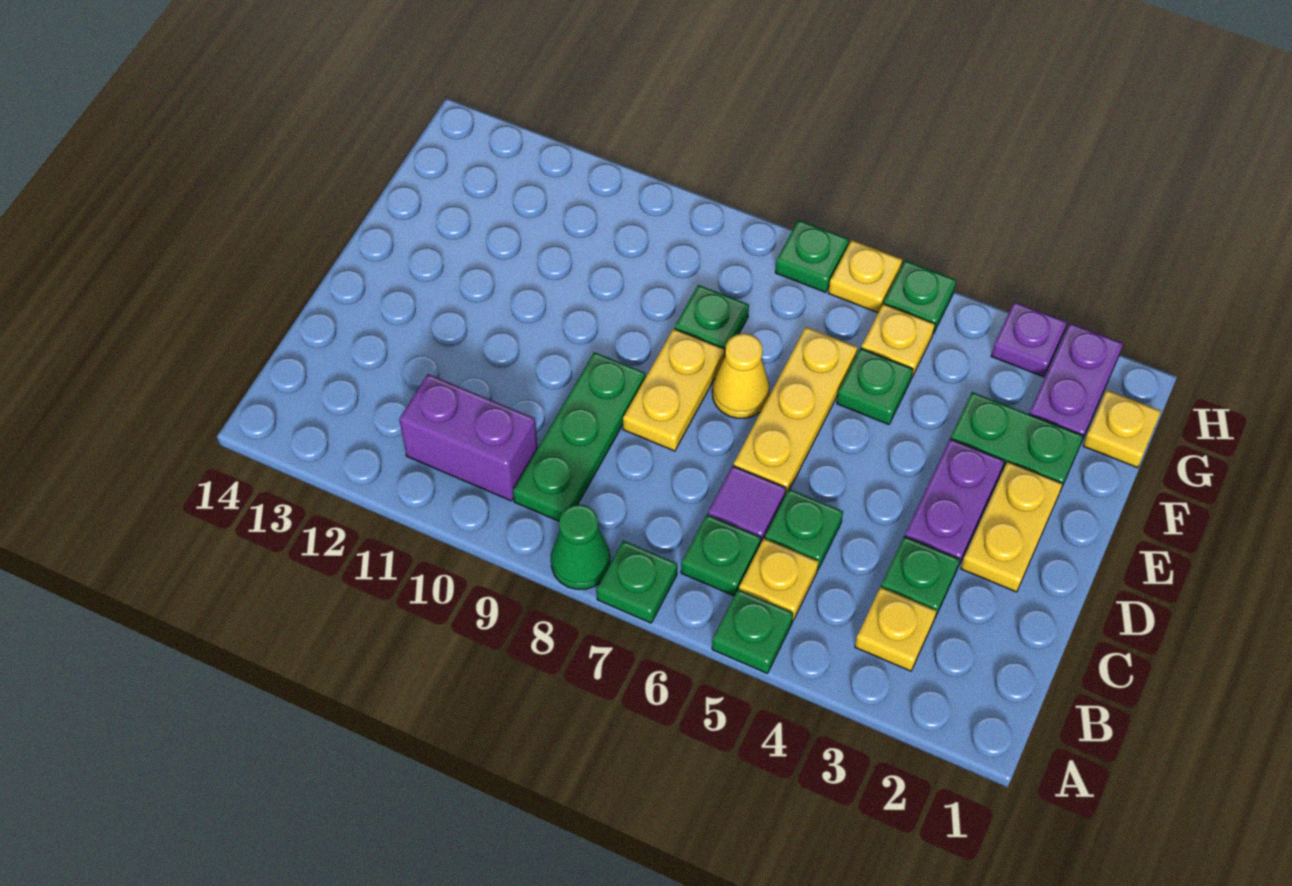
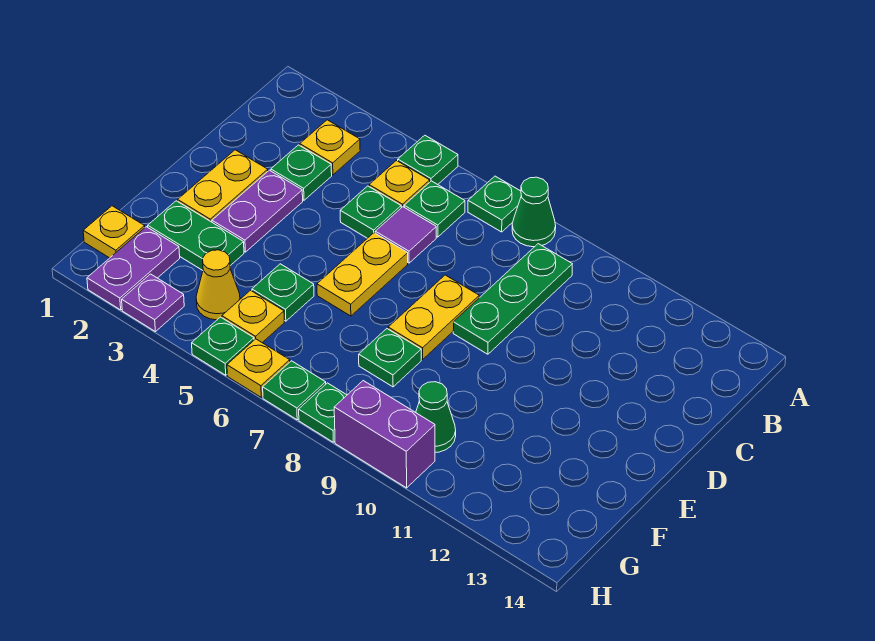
purple 1x2 brick [399,374,538,501] -> purple 1x2 brick moved to [334,381,435,488]
yellow 1x3 plate [733,327,858,495] -> yellow 1x2 plate [317,233,408,316]
yellow 1x1 cone [712,333,769,418] -> yellow 1x1 cone moved to [196,250,240,320]
none -> green 1x1 cone [416,382,456,453]
none -> green 1x1 plate [299,383,347,442]

